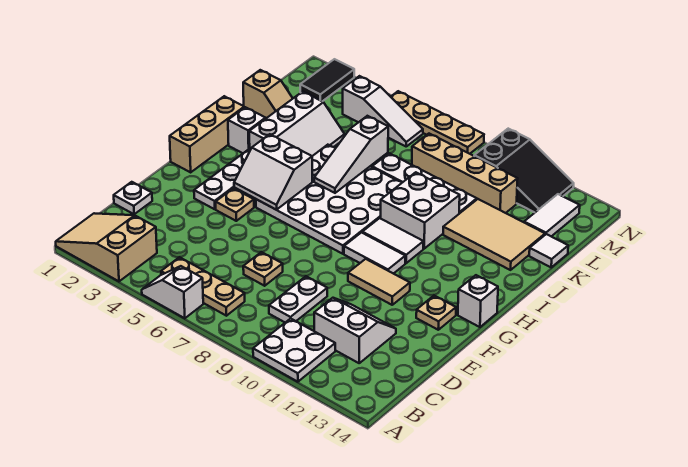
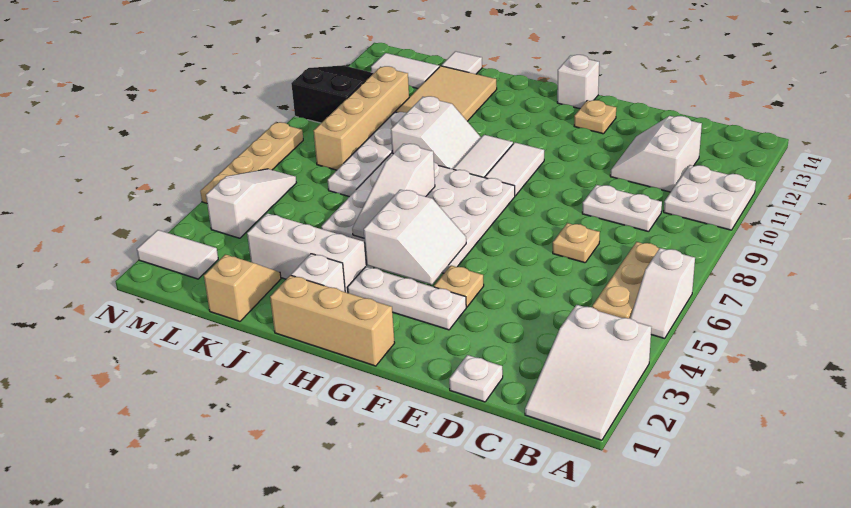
tan 2x3 slope [56,213,157,281] -> white 2x3 slope [525,305,651,440]
tan 1x2 tile [348,259,410,305] -> none
white 1x3 slope [314,116,388,193] -> white 1x3 slope turned to [352,144,435,238]
white 2x2 brick [381,172,460,249] -> white 2x2 slope [391,96,481,169]
black 1x2 tile [300,59,354,101] -> white 1x2 tile [137,230,218,279]

